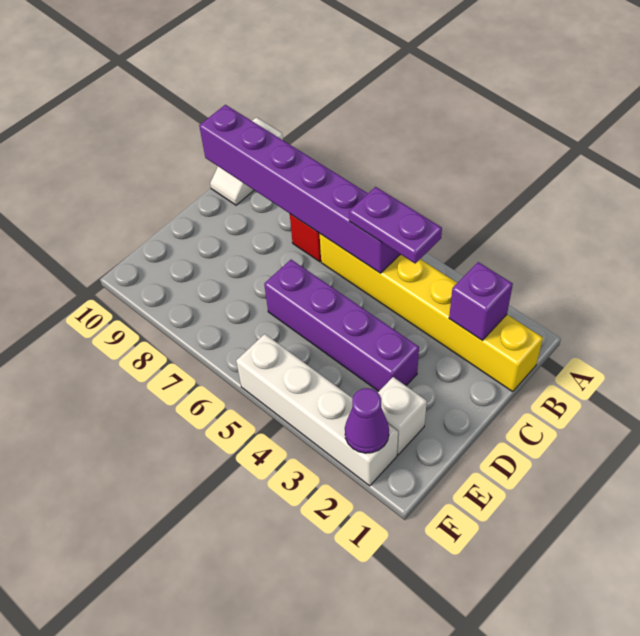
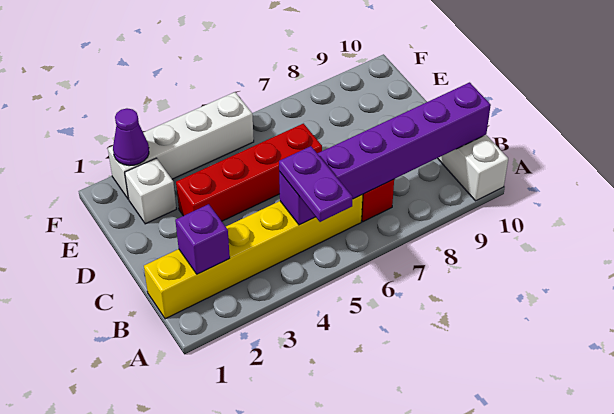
purple 1x2 plate [349,187,442,263] -> purple 1x2 plate turned to [279,146,353,222]
purple 1x4 brick [264,260,419,391] -> red 1x4 brick [176,124,322,221]

